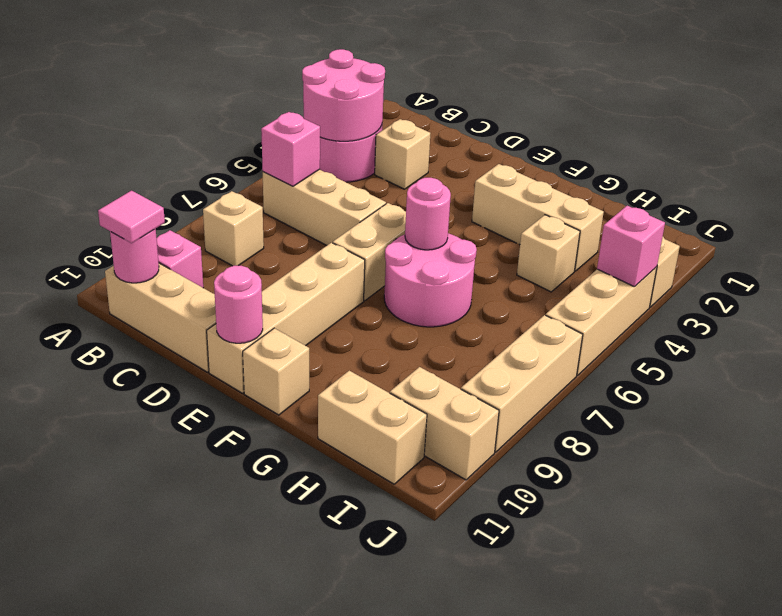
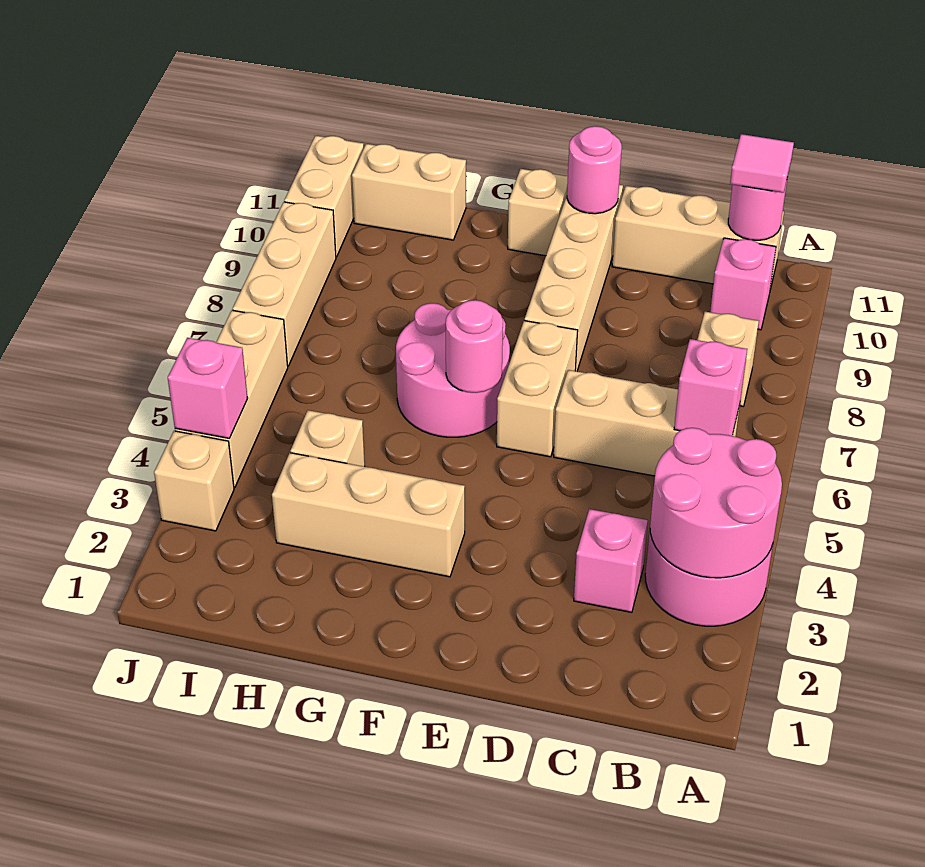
tan 1x1 brick [375,119,430,189] -> pink 1x1 brick [574,509,648,612]
tan 1x2 brick [390,367,499,480] -> tan 1x2 brick turned to [284,136,364,257]

